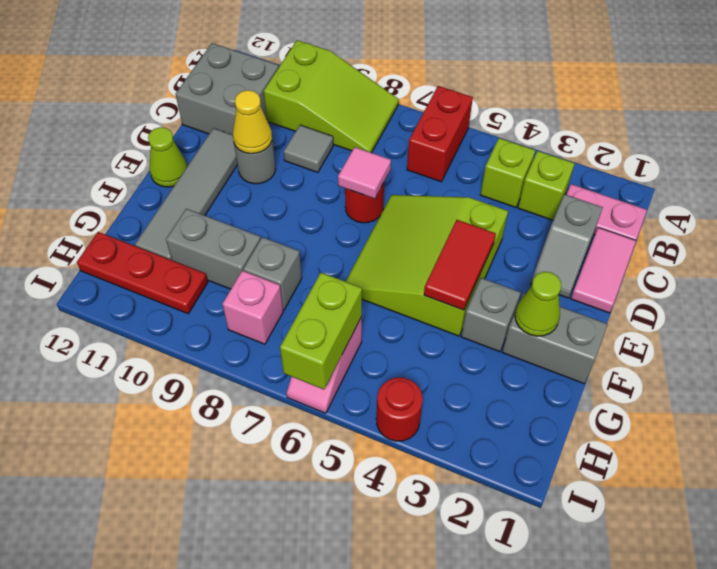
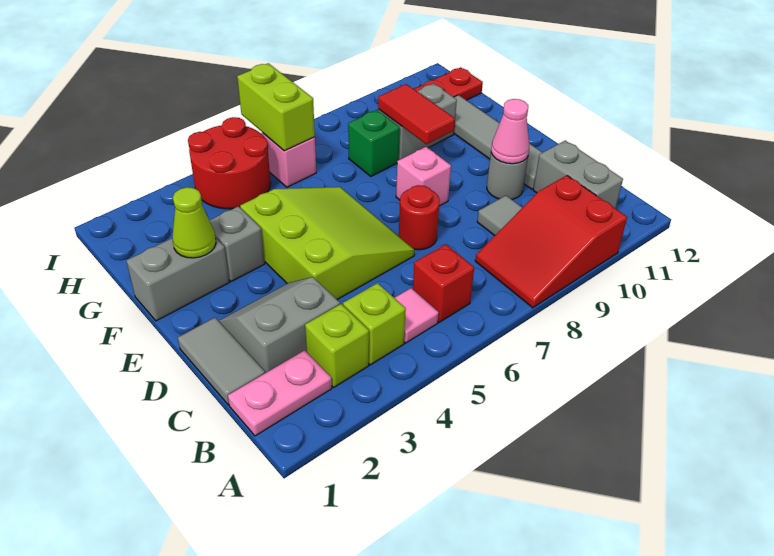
red 1x2 brick [407,86,473,182] -> red 1x1 brick [413,244,474,322]
lime 2x3 slope [264,40,399,153] -> red 2x3 slope [475,175,627,308]
grey 2x2 brick [176,43,279,135] -> grey 1x2 brick [533,141,623,209]
pink 1x2 tile [571,228,636,313] -> grey 1x2 tile [178,318,265,405]
grey 1x2 slope [531,194,603,298] -> grey 2x2 slope [219,277,340,373]
pink 1x1 tile [338,147,391,199] -> pink 1x1 tile moved to [395,288,439,343]
yellow 1x1 cone [233,90,272,154] -> pink 1x1 cone [491,99,529,164]
red 1x2 tile [424,220,496,310] -> red 1x2 tile moved to [378,84,455,144]
lime 1x1 cone [148,127,187,187] -> none
grey 1x1 brick [243,237,302,310] -> green 1x1 brick [348,110,400,176]
pink 1x1 brick [222,271,283,344] -> pink 1x1 brick moved to [396,147,451,206]
red 1x1 round brick [376,378,423,441] -> red 2x2 round brick [188,117,271,209]

